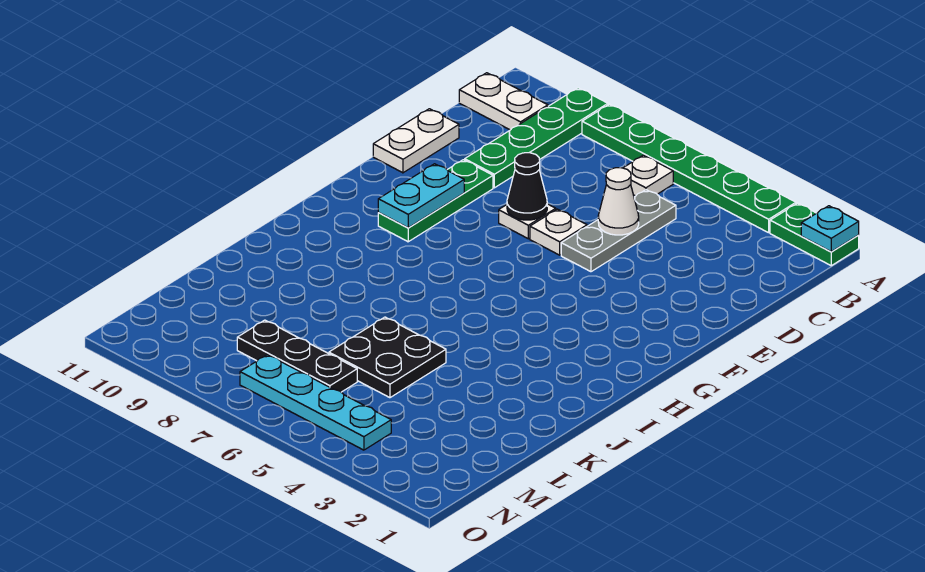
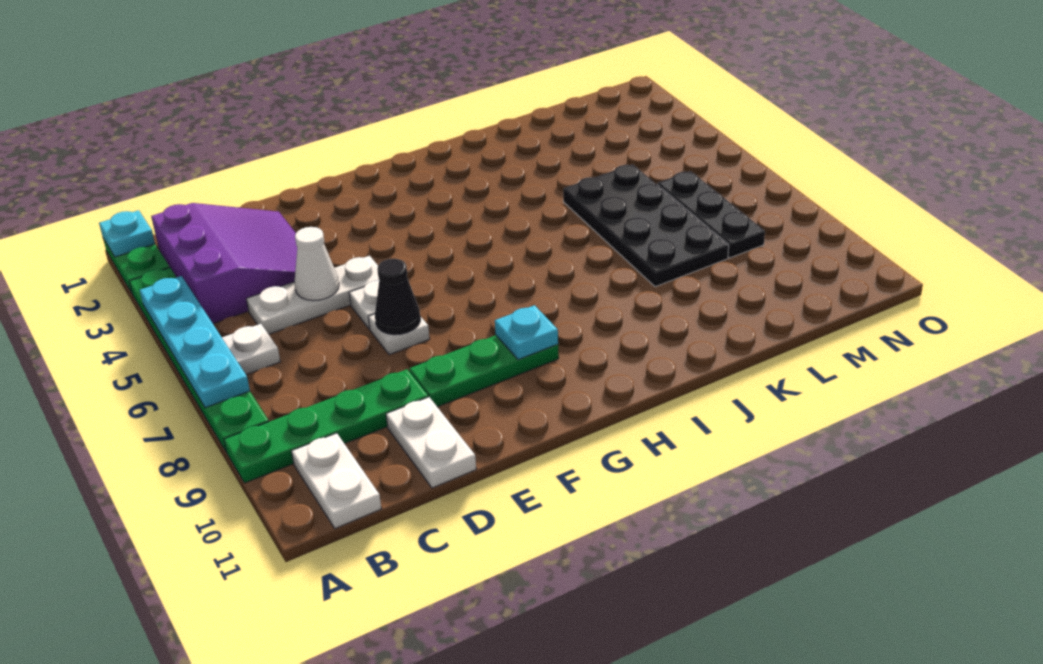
none -> purple 3x3 slope [151,203,297,323]
grey 1x3 plate [561,190,676,272] -> white 1x3 plate [246,256,379,334]
white 1x2 plate [373,109,459,173] -> white 1x2 plate turned to [386,397,476,488]
cyan 1x2 plate [378,164,464,228] -> cyan 1x1 plate [495,305,558,360]
black 2x2 plate [329,317,446,398] -> black 2x4 plate [563,164,729,287]
cyan 1x4 plate [240,355,391,450] -> cyan 1x4 plate moved to [140,276,250,408]

